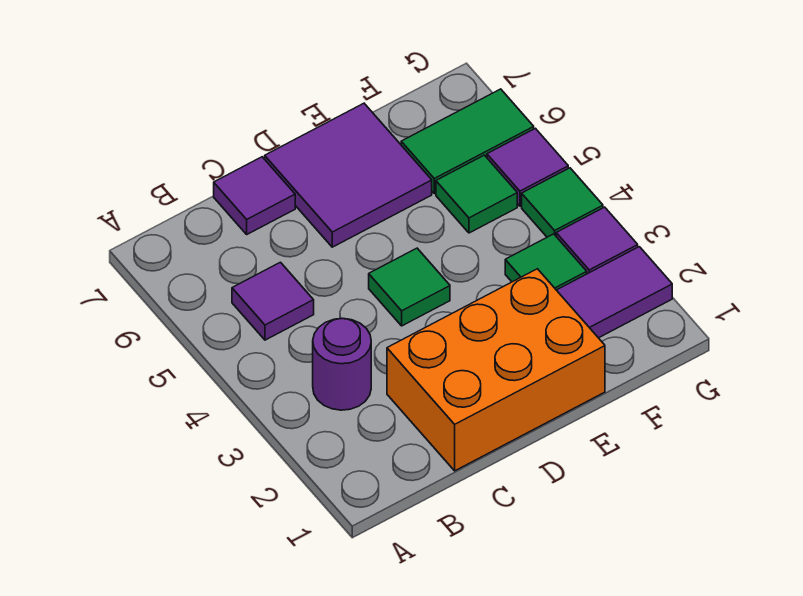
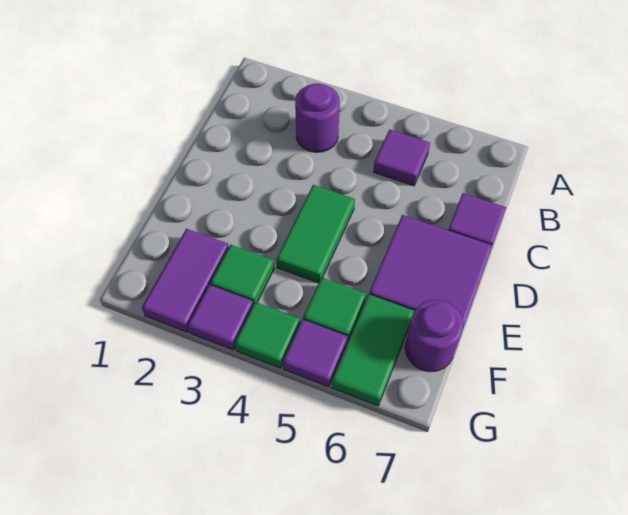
orange 2x3 brick [387,269,605,471] -> none
green 1x1 tile [369,248,450,326] -> green 1x2 tile [276,185,355,283]
none -> purple 1x1 round brick [405,300,463,372]

